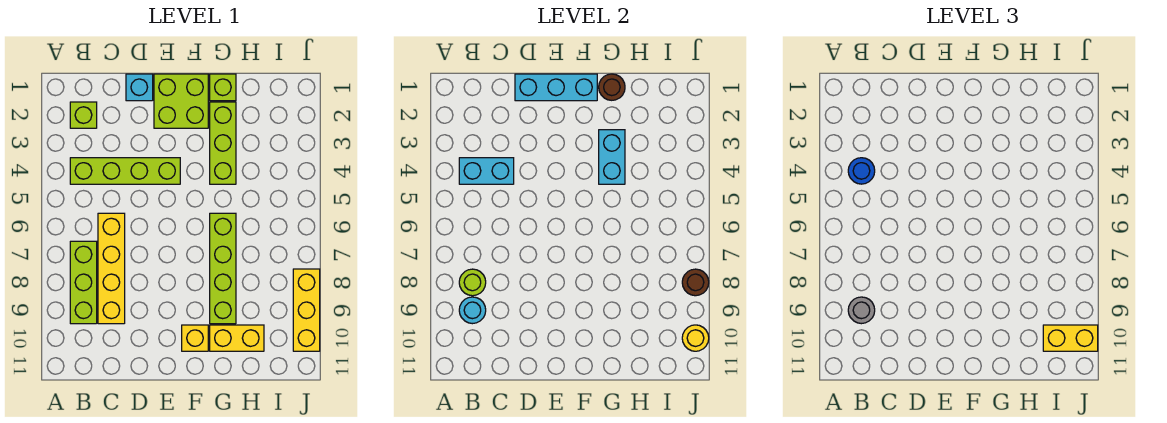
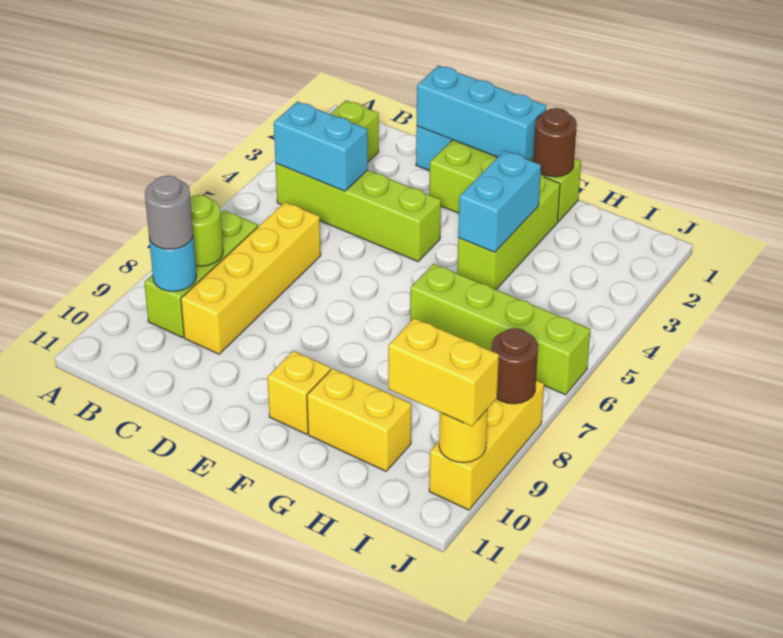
blue 1x1 round brick [848,158,875,184] -> none
lime 1x4 brick [210,213,236,324] -> lime 1x4 brick turned to [410,264,591,395]

